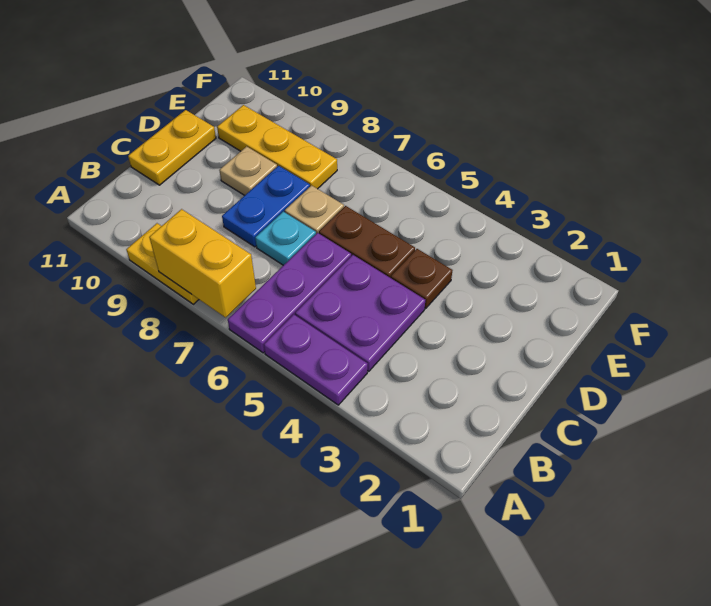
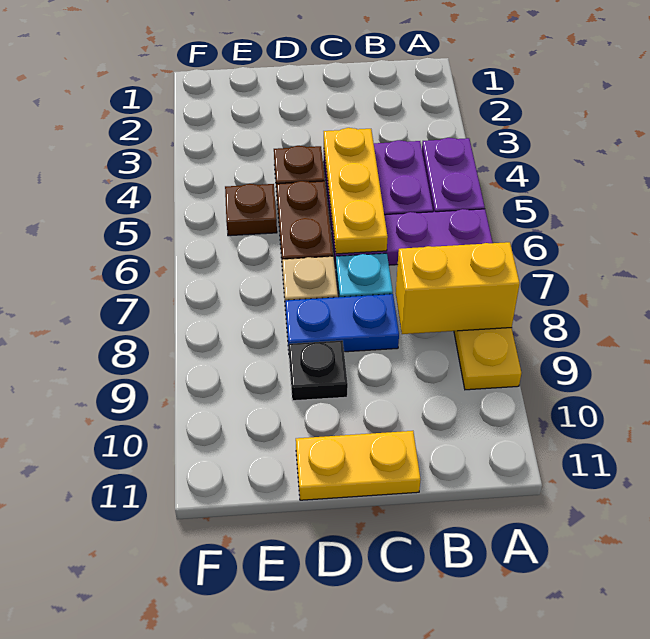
yellow 1x2 brick [149,209,256,317] -> yellow 1x2 brick turned to [396,242,520,334]
tan 1x1 plate [219,146,277,195] -> black 1x1 plate [289,340,348,401]
none -> brown 1x1 plate [225,184,277,236]
yellow 1x3 plate [217,105,337,189] -> yellow 1x3 plate moved to [324,128,388,254]

